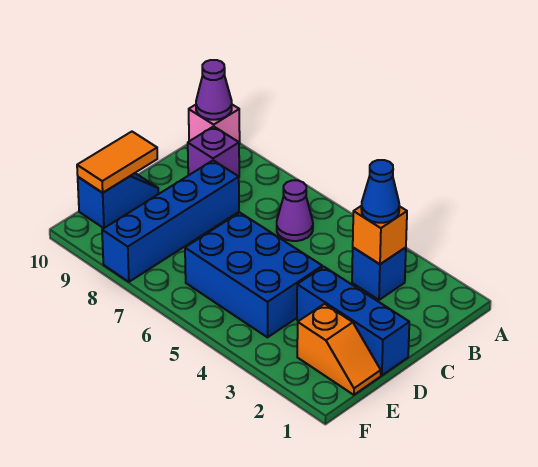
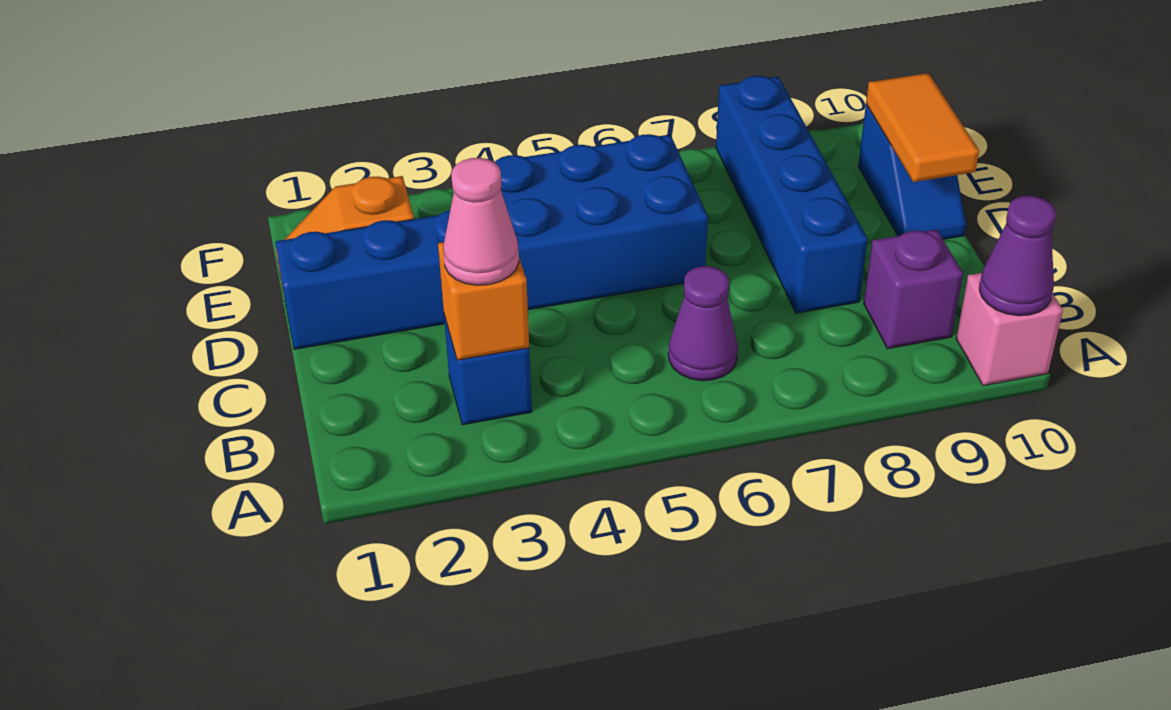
blue 1x1 cone [361,160,399,223] -> pink 1x1 cone [443,158,519,285]

